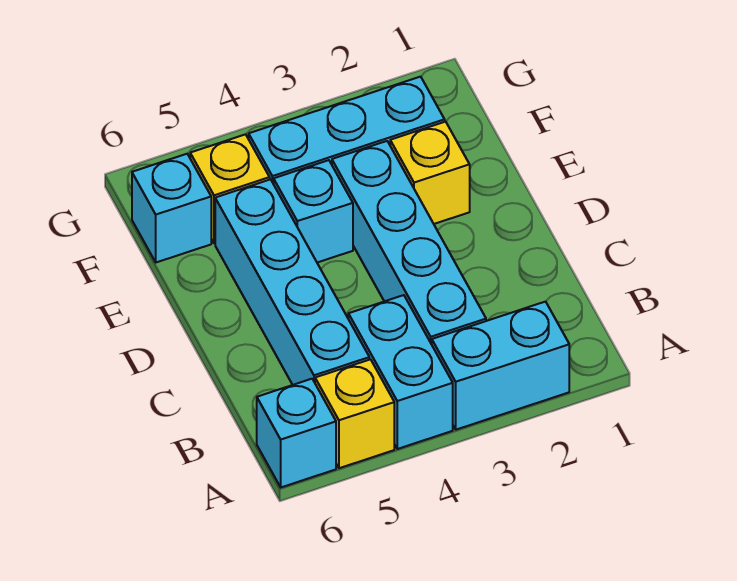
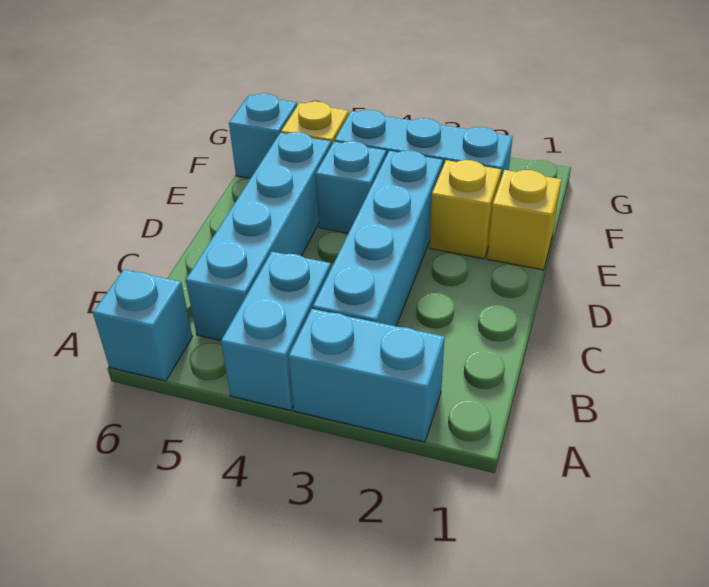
yellow 1x1 brick [315,359,394,468] -> yellow 1x1 brick moved to [487,170,561,270]

